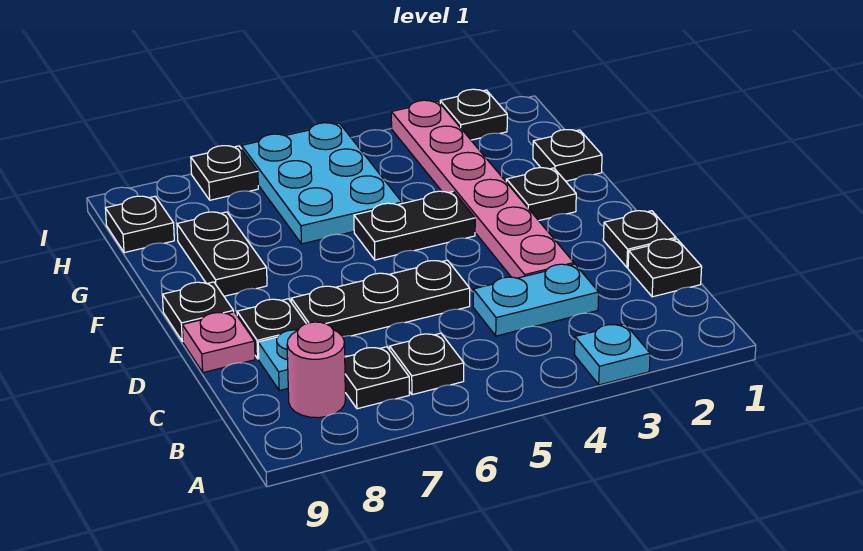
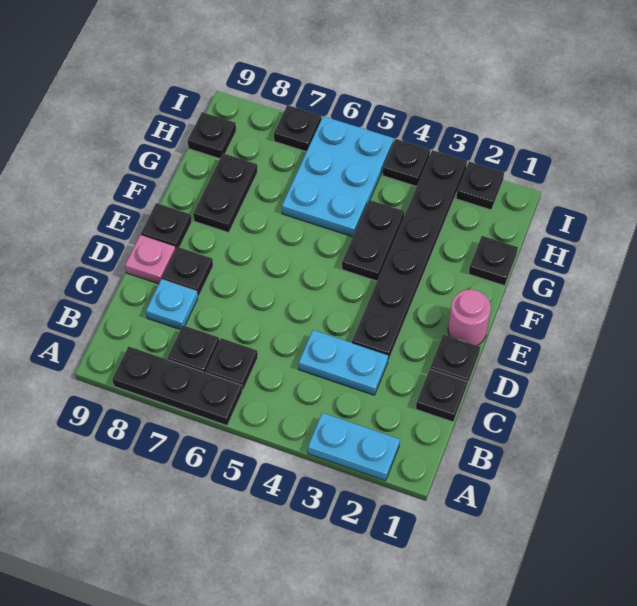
cyan 1x1 plate [574,324,650,385] -> cyan 1x2 plate [308,413,400,481]
pink 1x1 round brick [287,322,345,418] -> pink 1x1 round brick moved to [448,290,491,346]
pink 1x6 plate [391,100,574,278] -> black 1x6 plate [352,150,467,361]
black 1x3 plate [291,260,470,337] -> black 1x3 plate moved to [112,346,242,426]
black 1x1 plate [506,168,576,221] -> black 1x1 plate moved to [383,139,430,186]
black 1x2 plate [354,191,475,260] -> black 1x2 plate turned to [342,200,404,281]

